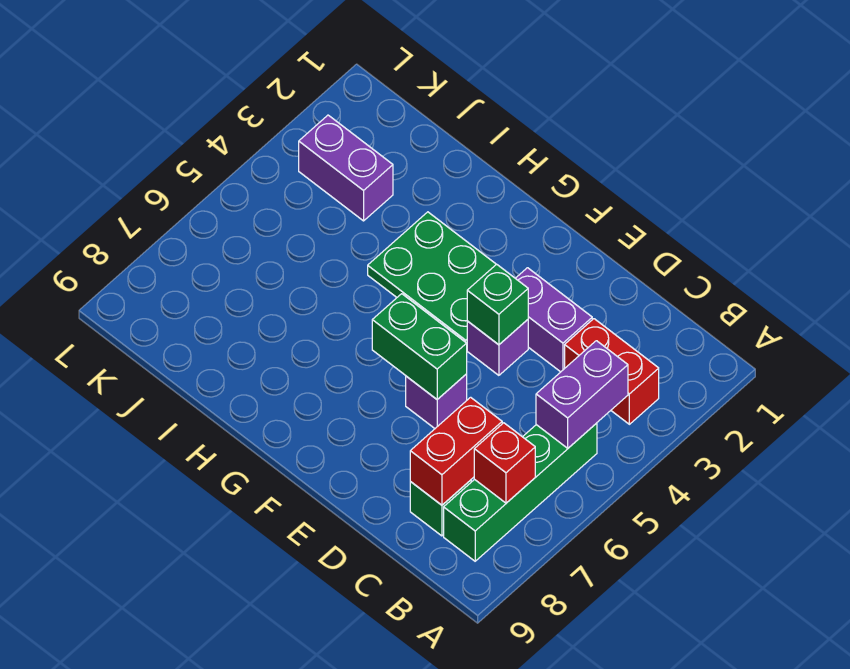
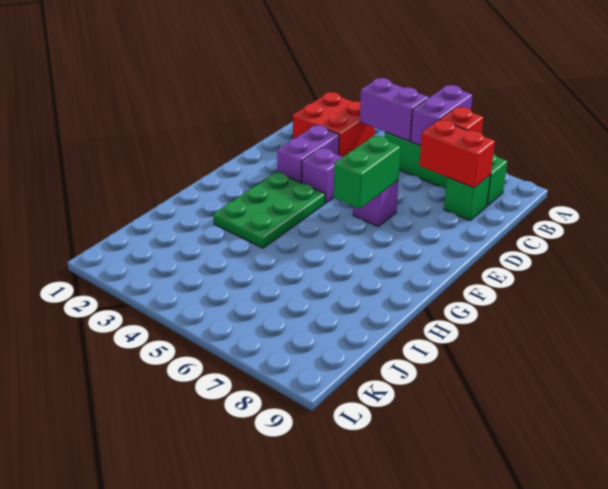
red 1x2 brick [565,319,659,424] -> red 2x2 brick [293,92,375,157]
green 1x1 brick [467,264,528,345] -> none
purple 1x2 brick [299,115,393,221] -> purple 1x2 brick moved to [411,85,472,146]

